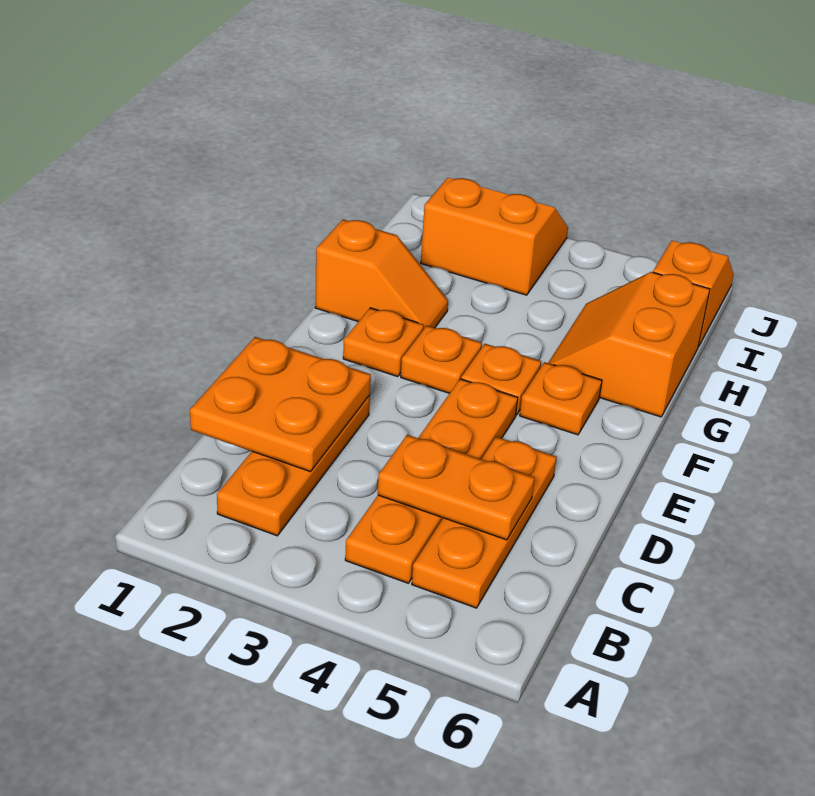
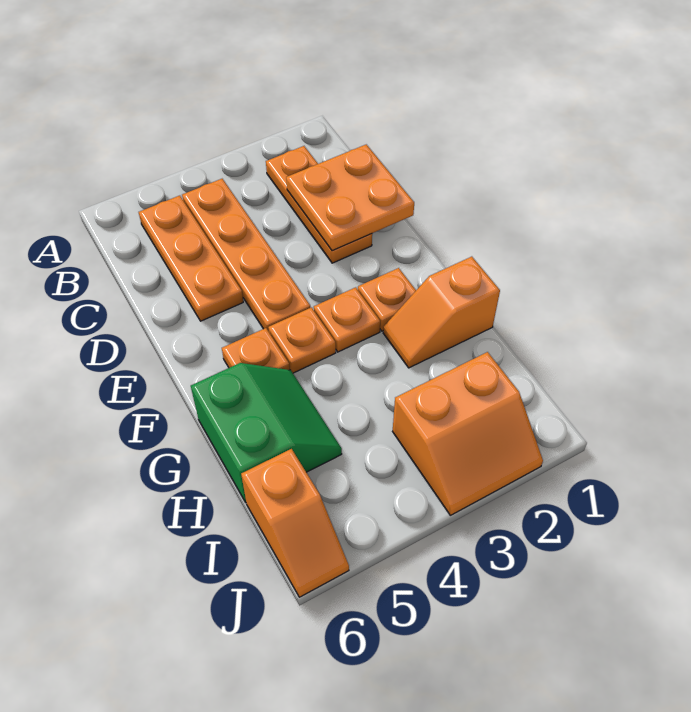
orange 1x2 plate [378,435,535,540] -> none
orange 2x2 slope [548,272,710,417] -> green 2x2 slope [191,363,342,502]

